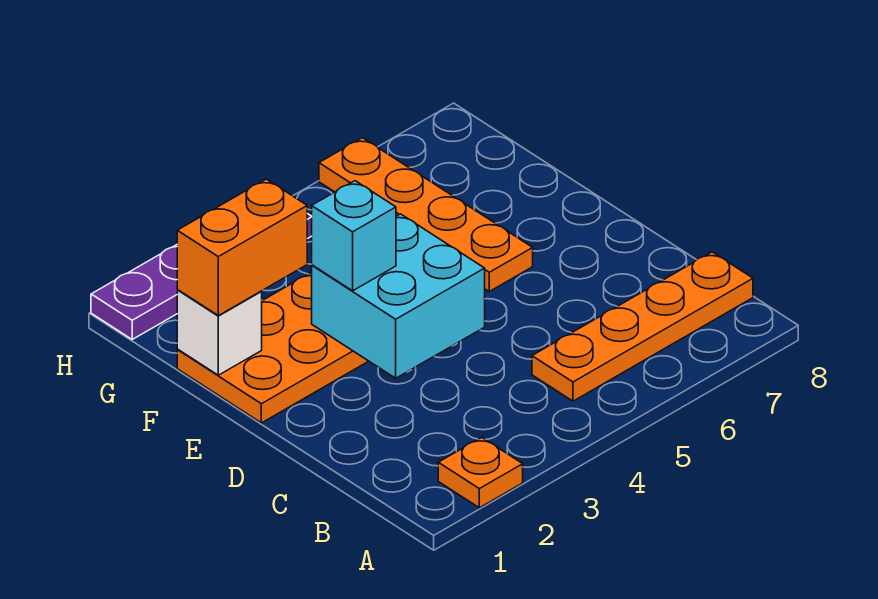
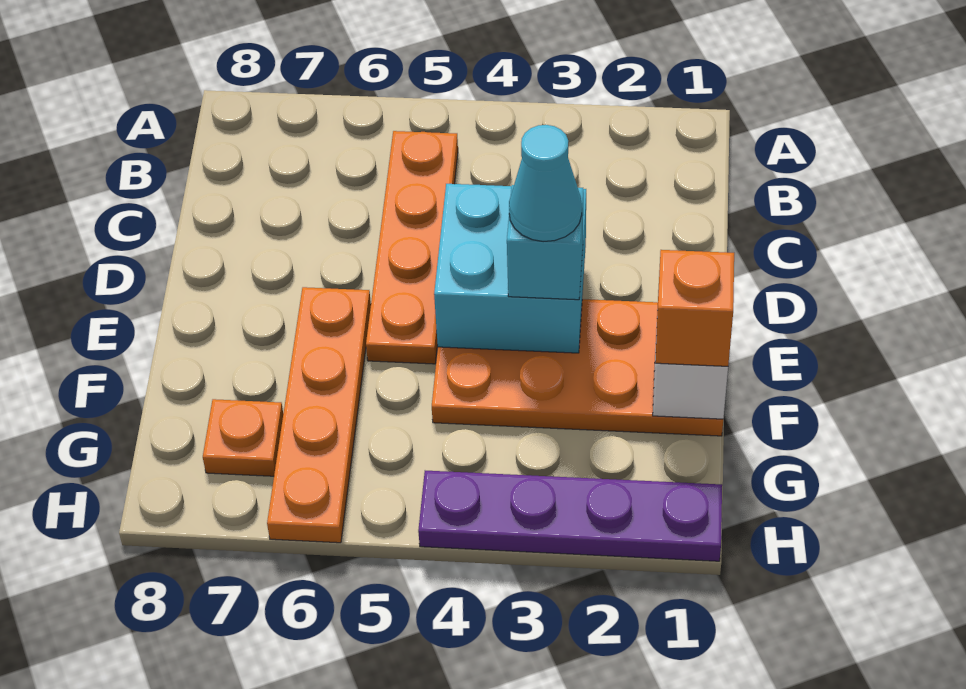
orange 1x1 plate [438,437,523,508] -> orange 1x1 plate moved to [203,399,283,476]
orange 1x4 plate [532,252,753,401] -> orange 1x4 plate turned to [366,131,458,364]
none -> cyan 1x1 cone [509,125,582,242]
orange 1x2 brick [177,179,307,316] -> orange 1x1 brick [655,250,734,366]

